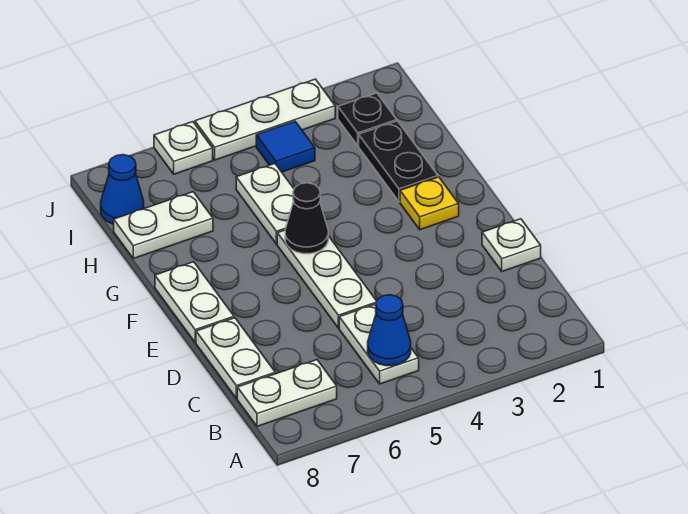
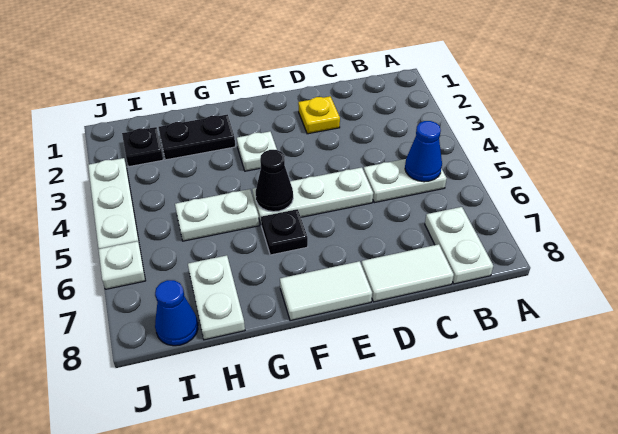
white 1x2 plate [196,318,275,399] -> white 1x2 tile [362,244,454,302]
white 1x1 plate [482,219,541,272] -> white 1x1 plate moved to [237,131,277,171]
white 1x2 plate [155,262,234,342] -> white 1x2 tile [280,261,372,321]
yellow 1x1 plate [400,177,459,230] -> yellow 1x1 plate moved to [298,96,340,134]
none -> black 1x1 plate [261,209,308,255]
blue 1x1 tile [256,121,315,172] -> none

